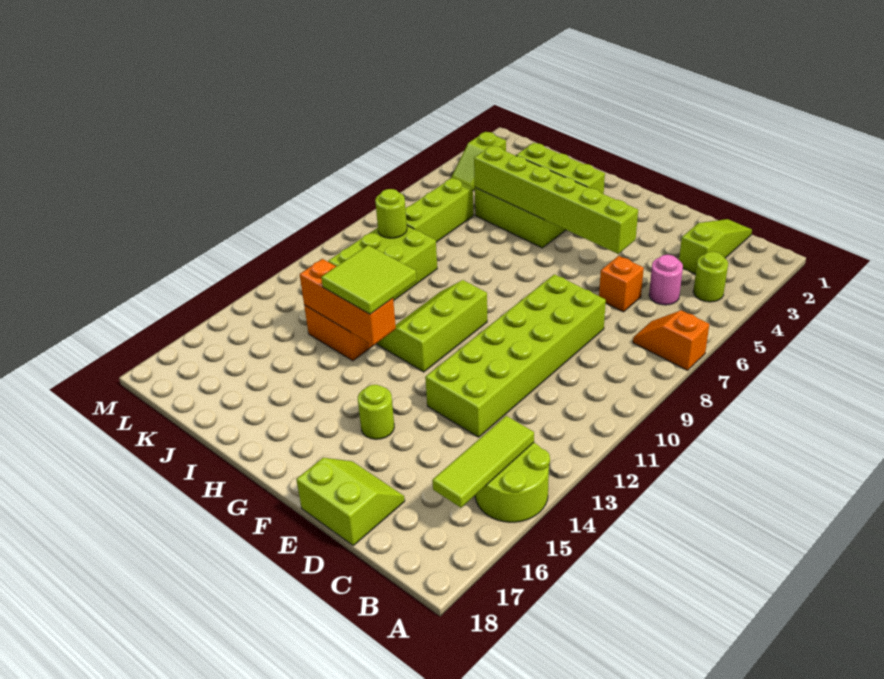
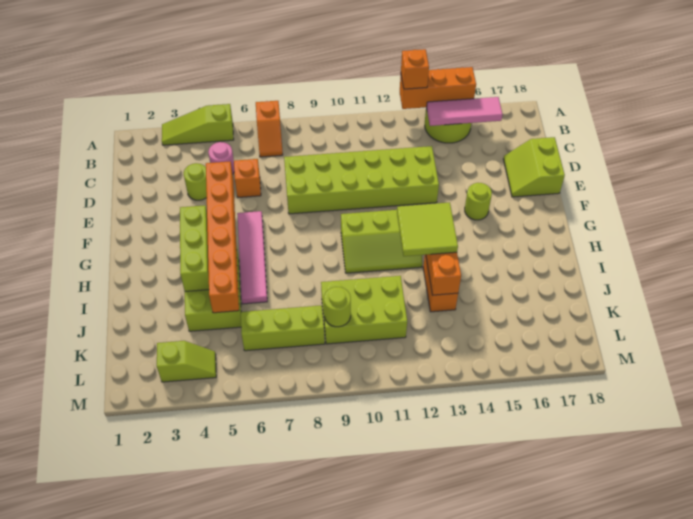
none -> orange 1x3 brick [400,67,476,109]
none -> orange 1x1 brick [401,49,429,89]
lime 1x1 round brick [693,252,728,302] -> lime 1x1 round brick moved to [184,163,207,200]
lime 1x3 tile [432,416,534,508] -> pink 1x3 tile [426,97,503,126]
lime 1x3 slope [679,219,752,274] -> lime 1x3 slope moved to [162,104,234,145]
lime 1x6 brick [474,146,638,254] -> orange 1x6 brick [206,161,239,313]
none -> pink 1x4 tile [237,211,267,304]

